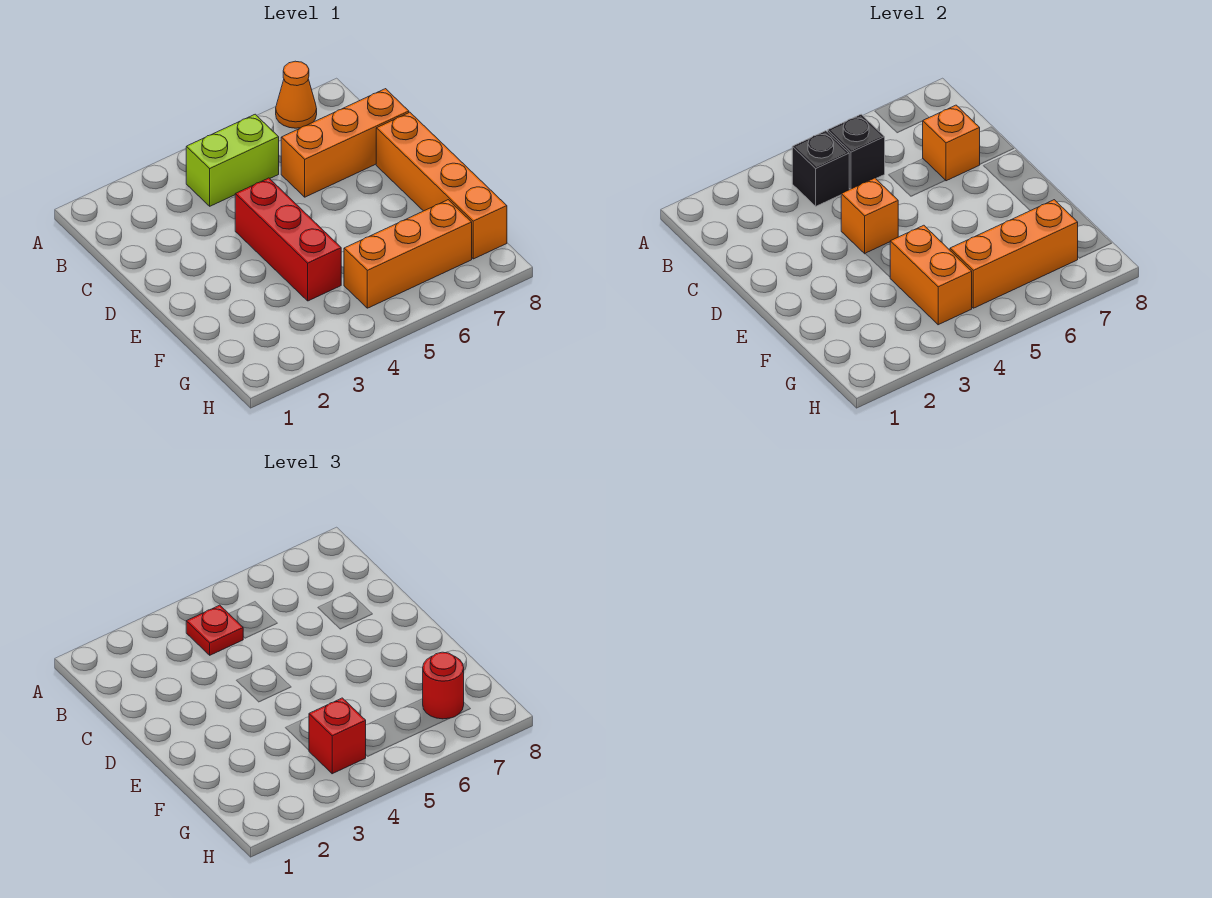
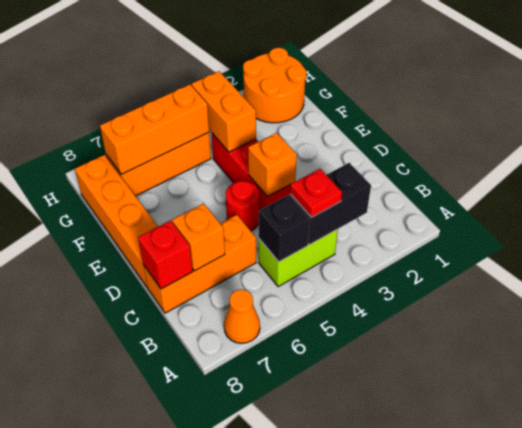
black 1x1 brick [792,131,849,206] -> black 1x2 brick [290,163,371,244]
none -> orange 2x2 round brick [243,48,307,123]
red 1x1 brick [309,698,366,774] -> red 1x1 brick moved to [138,221,193,289]
red 1x1 round brick [423,652,464,719] -> red 1x1 round brick moved to [226,181,259,231]

